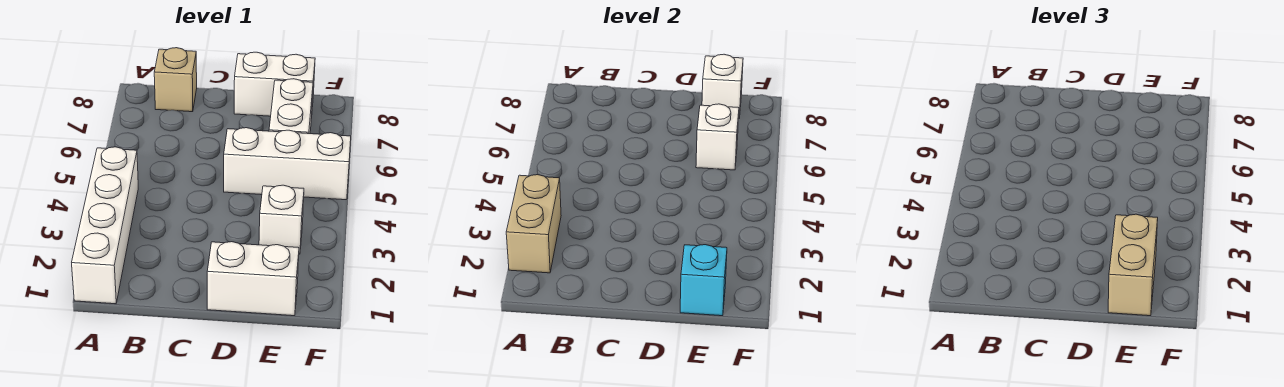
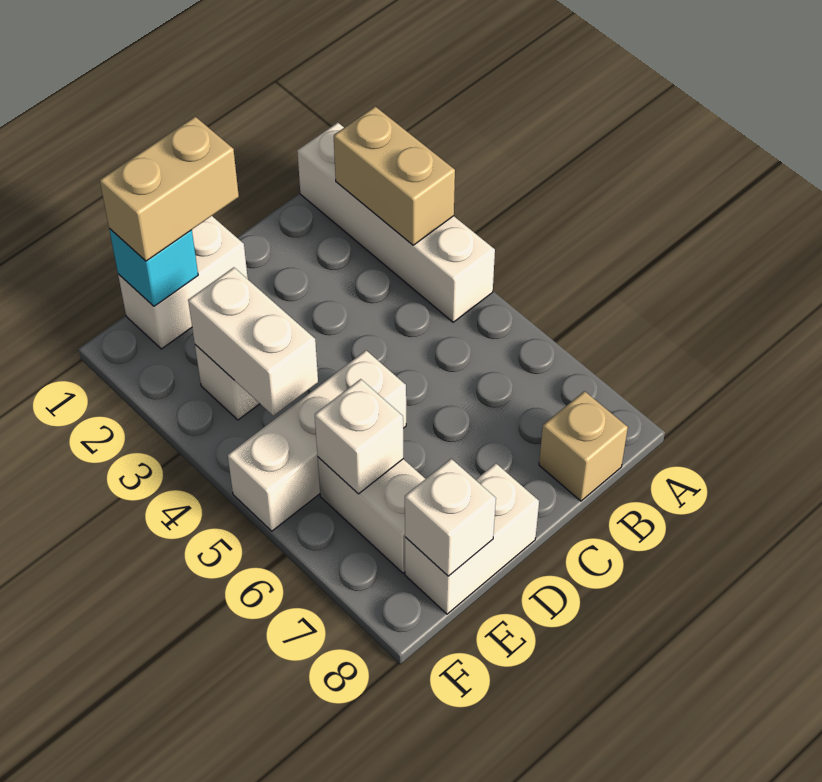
tan 1x2 brick [1108,214,1158,316] -> tan 1x2 brick turned to [100,117,239,261]
none -> white 1x2 brick [188,267,318,416]

